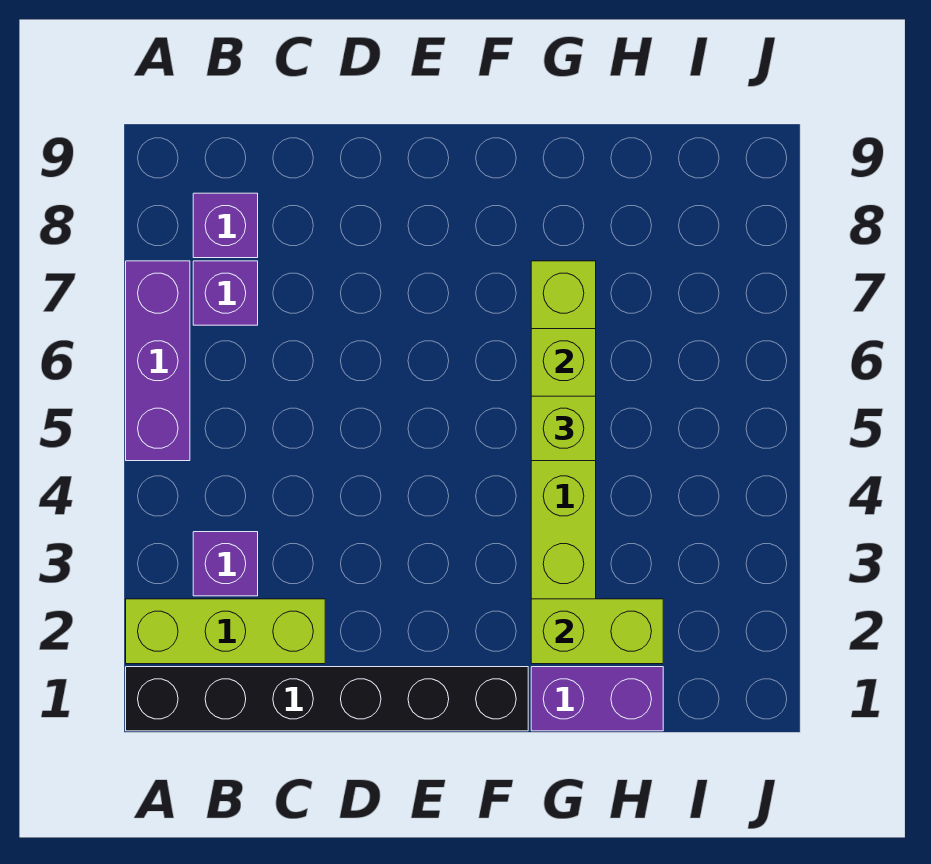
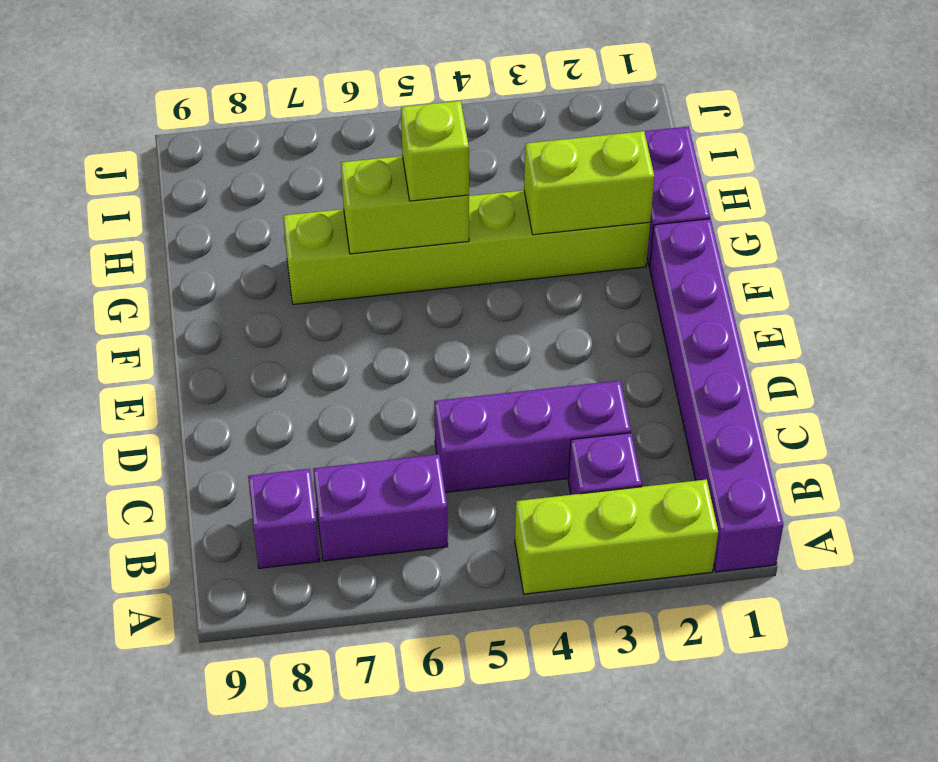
black 1x6 brick [126,667,528,731] -> purple 1x6 brick [650,219,783,572]
lime 1x3 brick [126,599,325,664] -> lime 1x3 brick turned to [515,479,718,594]
purple 1x3 brick [126,261,190,461] -> purple 1x3 brick moved to [434,380,631,492]
purple 1x1 brick [193,261,258,325] -> purple 1x2 brick [313,454,448,561]
lime 1x2 brick [531,599,663,664] -> lime 1x2 brick turned to [524,131,654,235]

